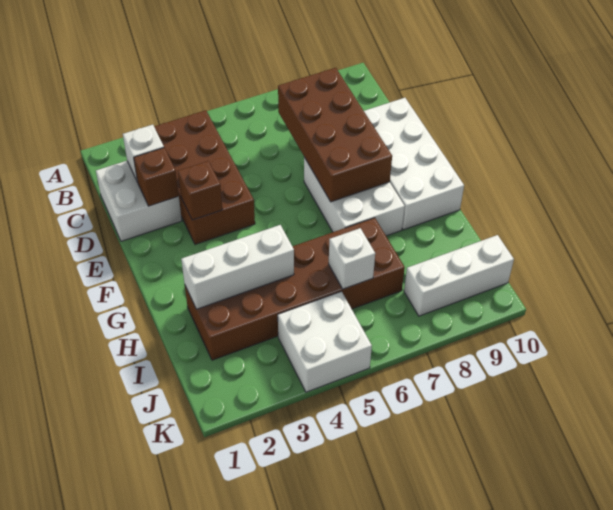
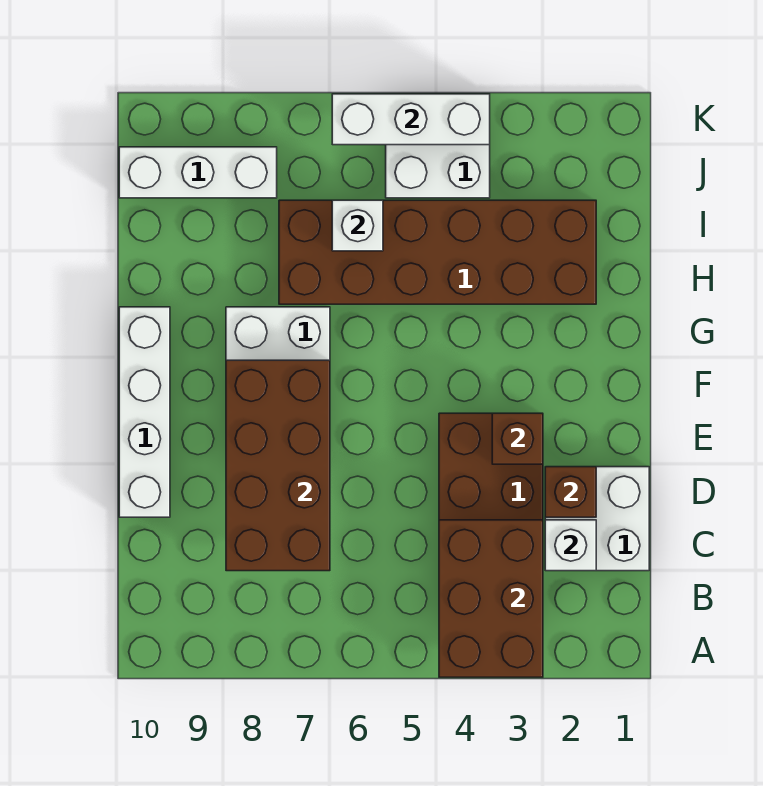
none -> brown 2x3 brick [439,520,543,677]
white 2x4 brick [364,98,464,230] -> white 1x4 brick [119,307,170,517]
white 1x3 brick [181,225,294,309] -> white 1x3 brick moved to [332,94,490,145]

